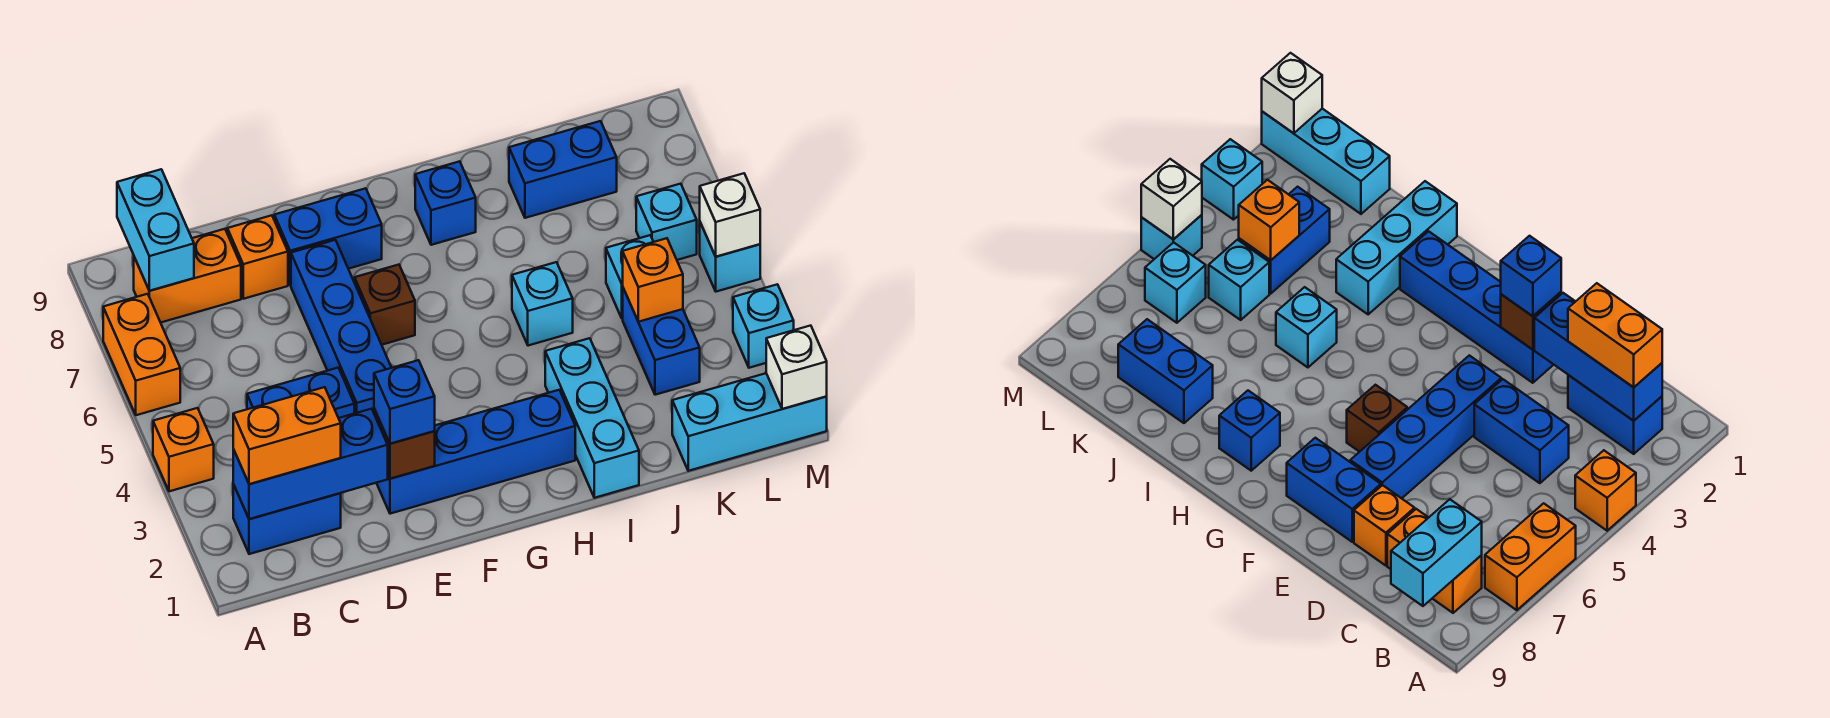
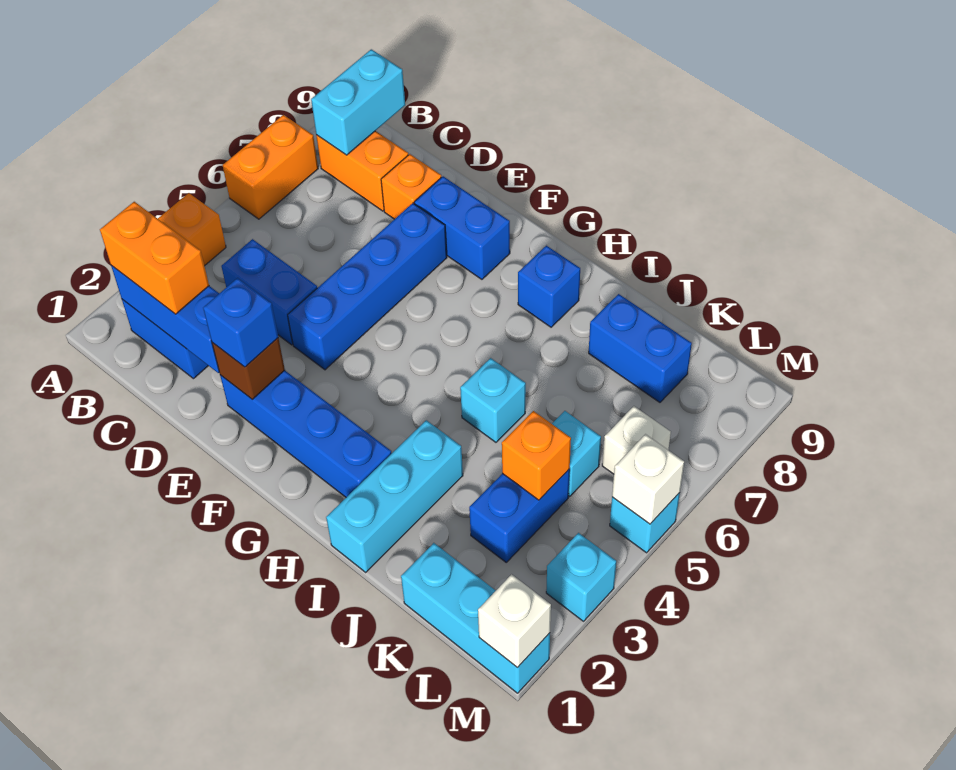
brown 1x1 brick [355,265,415,345] -> none
cyan 1x1 brick [636,184,697,260] -> white 1x1 brick [602,406,671,474]

